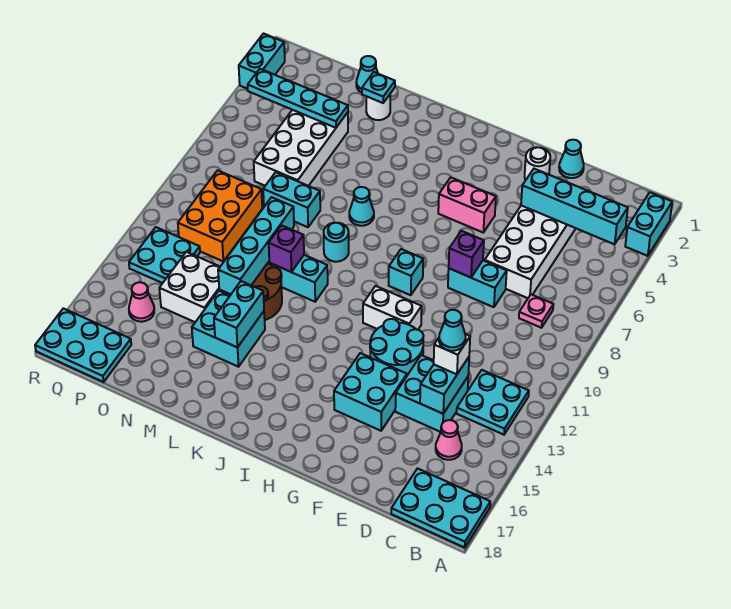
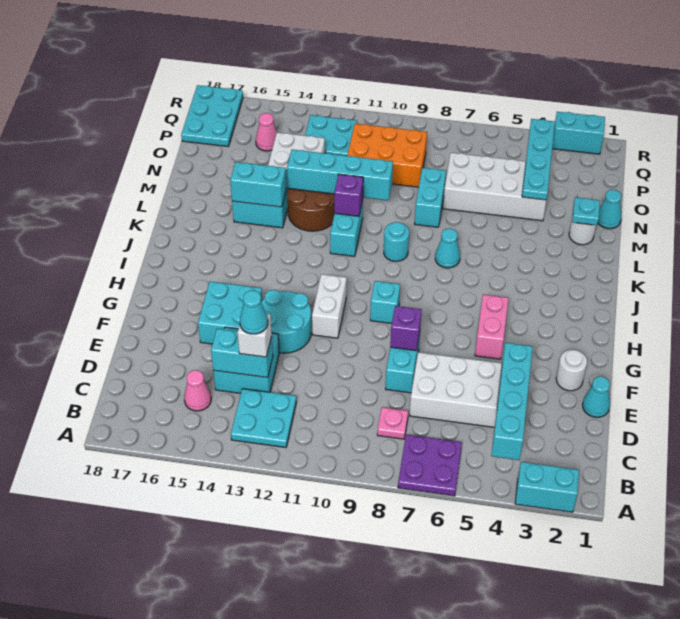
none -> purple 2x2 plate [398,435,462,496]
cyan 2x3 plate [391,469,490,548] -> none

